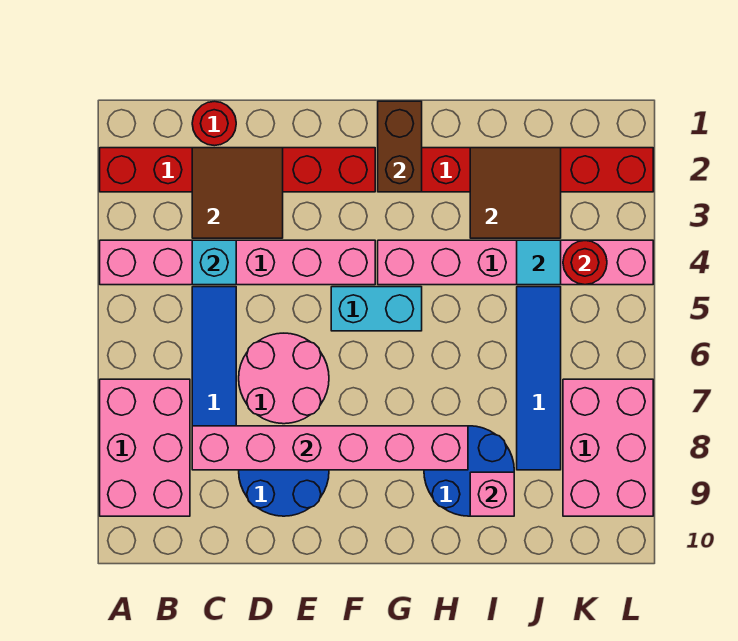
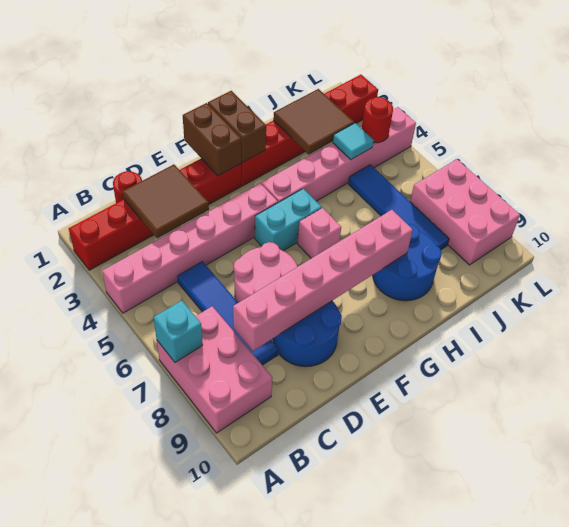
cyan 1x1 brick [192,240,236,285] -> cyan 1x1 brick moved to [153,301,203,362]
none -> brown 1x2 brick [183,103,241,176]
pink 1x1 brick [470,472,514,516] -> pink 1x1 brick moved to [297,208,341,258]

